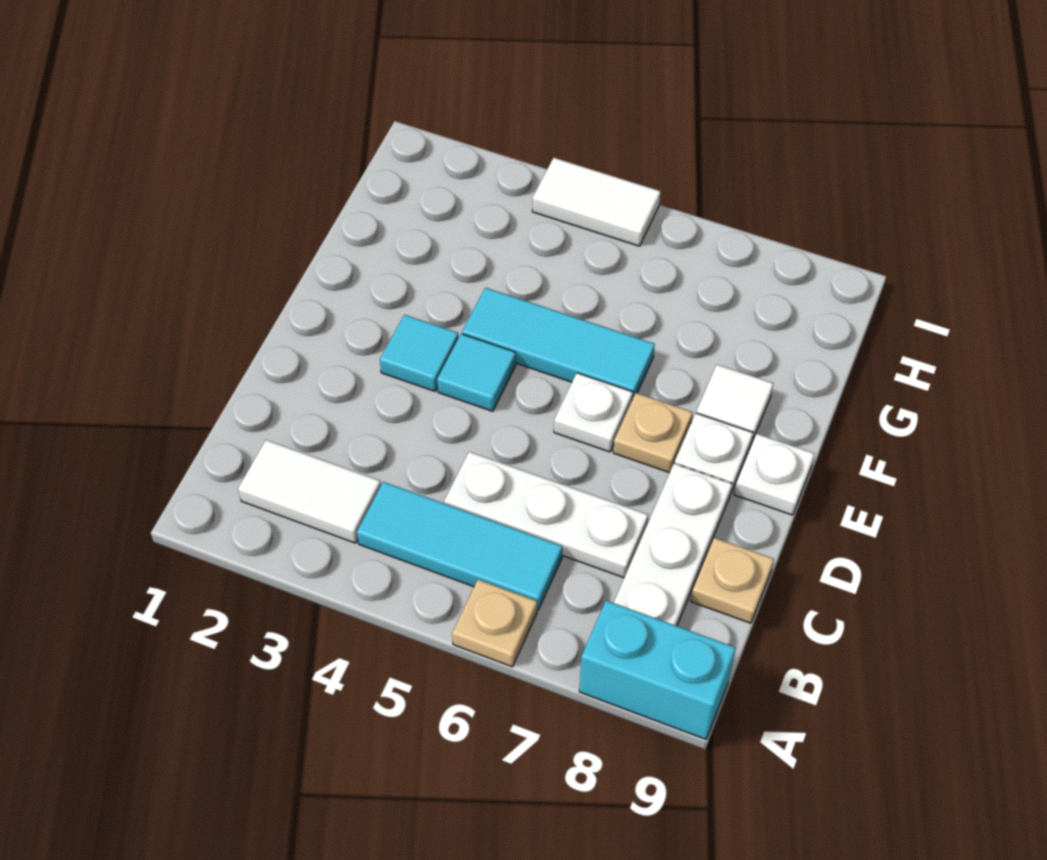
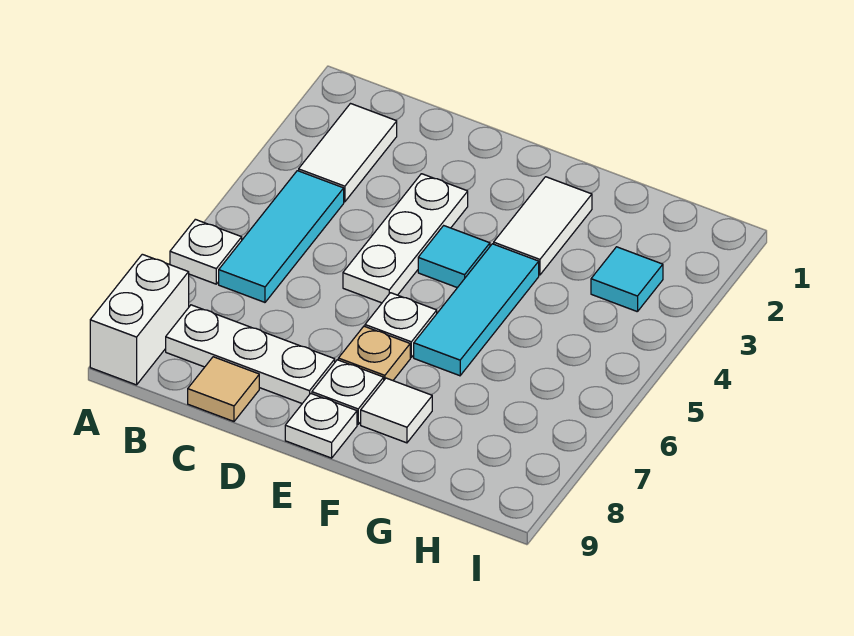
tan 1x1 plate [452,580,537,667] -> white 1x1 plate [170,219,242,284]
cyan 1x2 brick [579,600,735,739] -> white 1x2 brick [90,254,189,385]
white 1x3 plate [444,452,648,578] -> white 1x3 plate moved to [343,174,468,303]
tan 1x1 plate [691,538,774,623] -> tan 1x1 tile [188,357,259,421]
cyan 1x1 tile [380,315,458,391] -> cyan 1x1 tile moved to [591,247,663,312]
white 1x2 tile [532,158,661,246] -> white 1x2 tile moved to [494,177,592,275]

